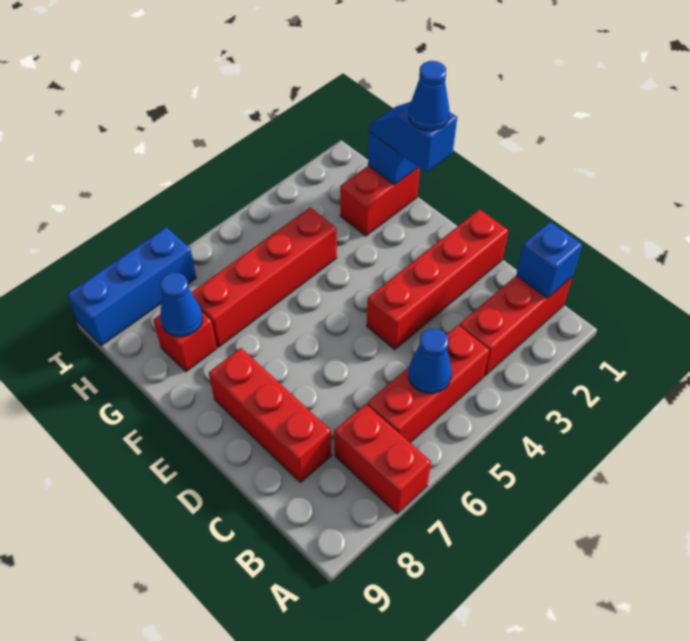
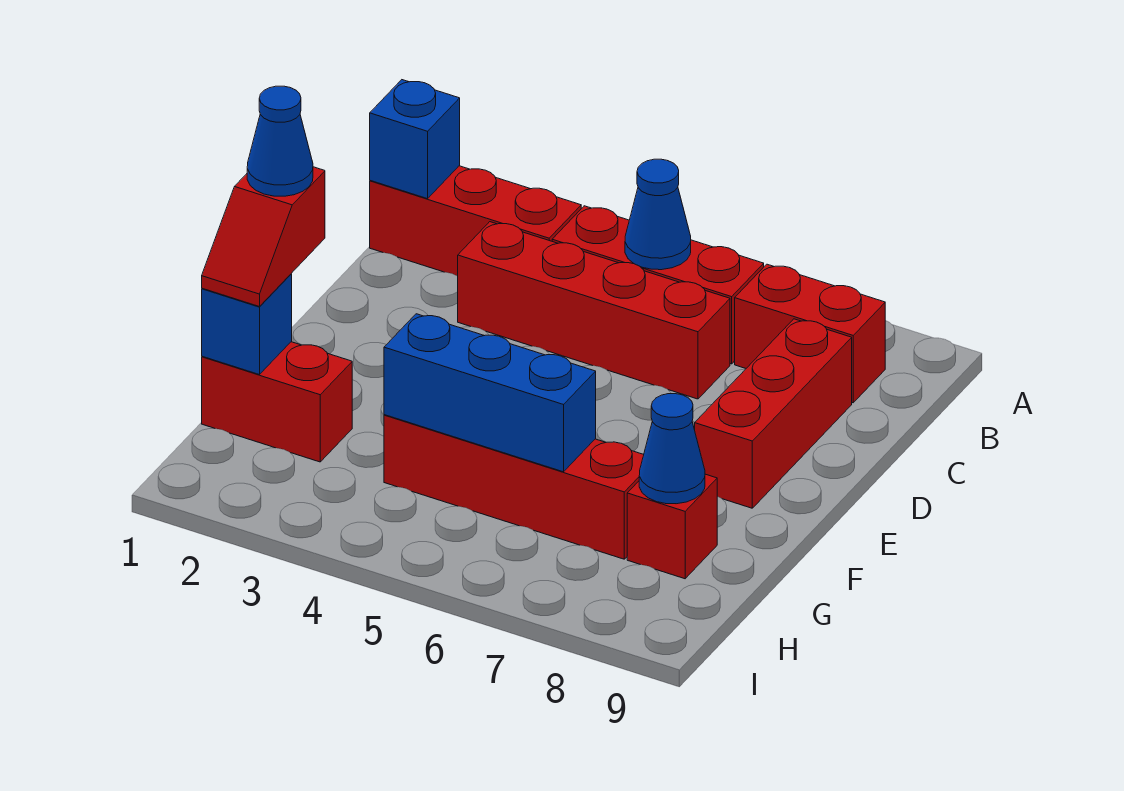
red 1x2 brick [334,404,431,514] -> red 1x2 brick turned to [735,264,885,403]
red 1x4 brick [367,209,508,349] -> red 1x4 brick moved to [458,222,730,399]
blue 1x2 slope [369,102,457,173] -> red 1x2 slope [202,167,325,307]
blue 1x3 brick [67,227,196,346] -> blue 1x3 brick moved to [384,314,596,472]

